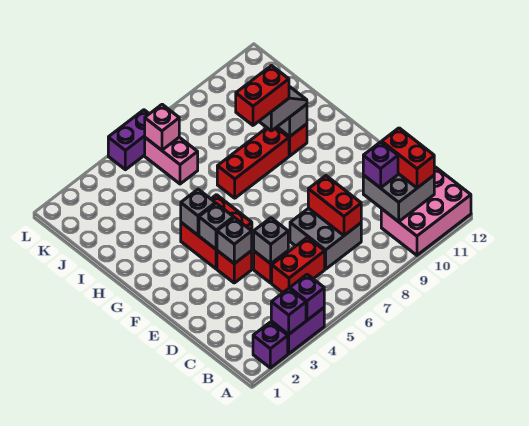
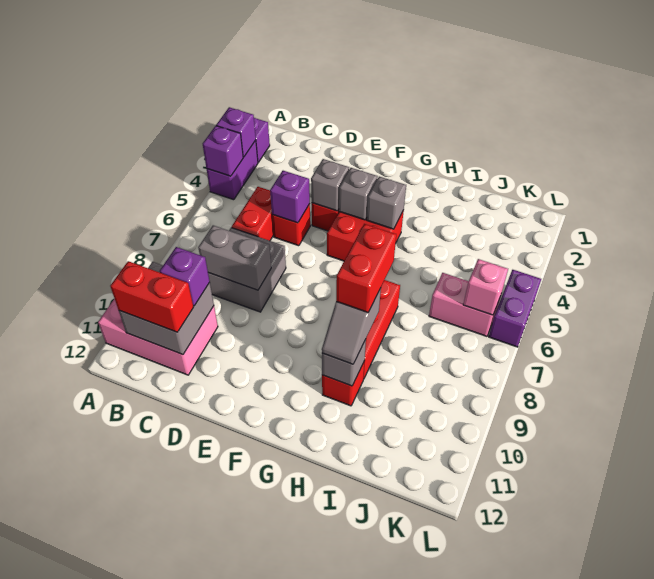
pink 2x3 brick [381,167,471,255] -> pink 2x3 brick turned to [98,299,218,375]
red 1x2 brick [308,176,361,235] -> grey 1x2 brick [198,225,271,290]
grey 1x1 brick [254,218,288,264] -> purple 1x1 brick [270,171,310,223]

